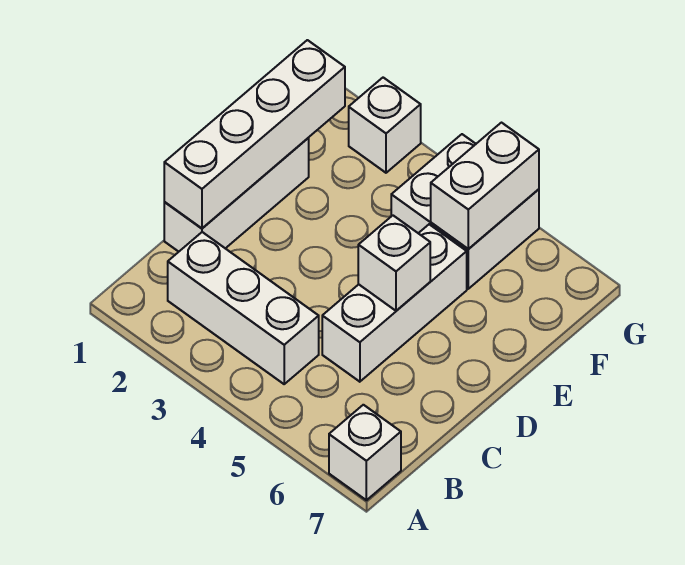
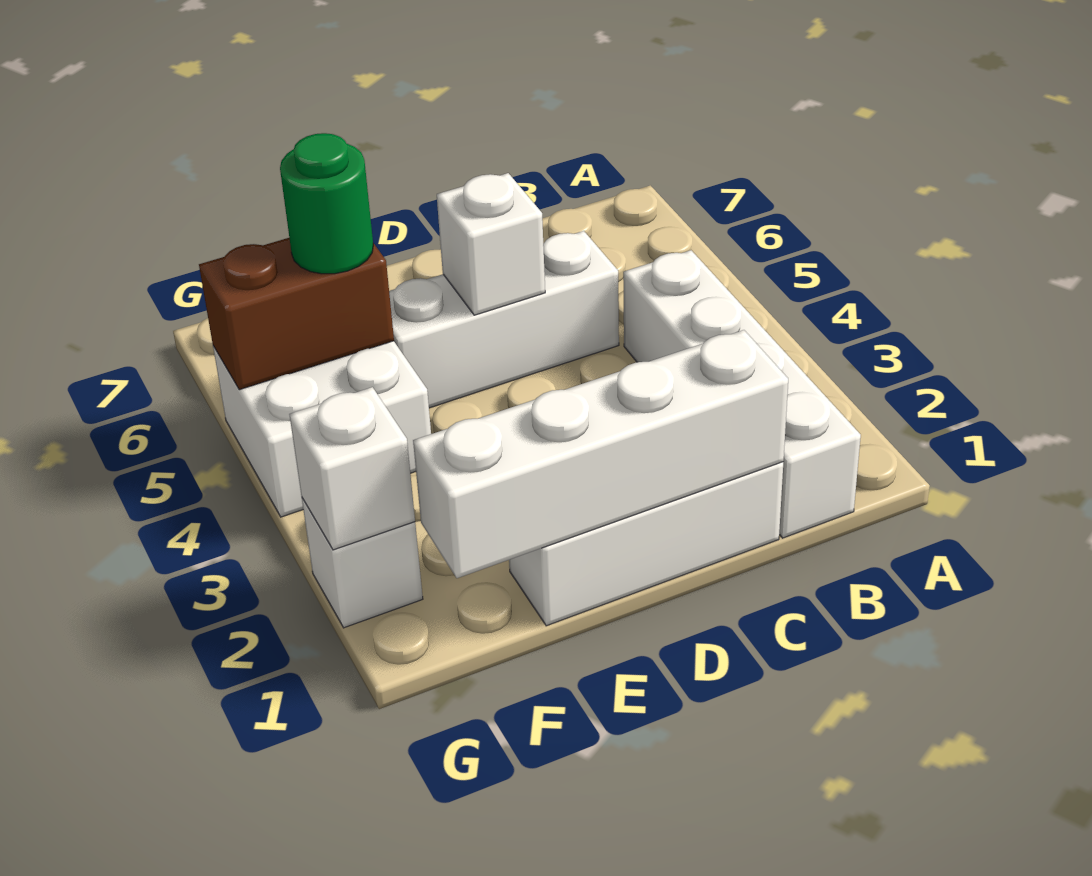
white 1x1 brick [329,405,401,500] -> white 1x1 brick moved to [289,387,415,550]
white 1x3 brick [168,232,319,384] -> white 1x4 brick [623,250,861,538]
white 1x2 brick [431,123,539,249] -> brown 1x2 brick [199,238,394,390]
none -> green 1x1 round brick [280,133,373,274]

